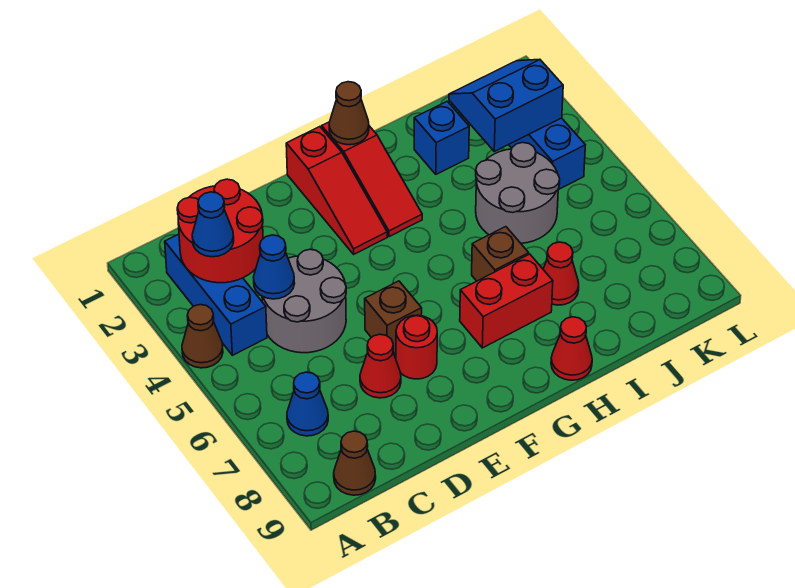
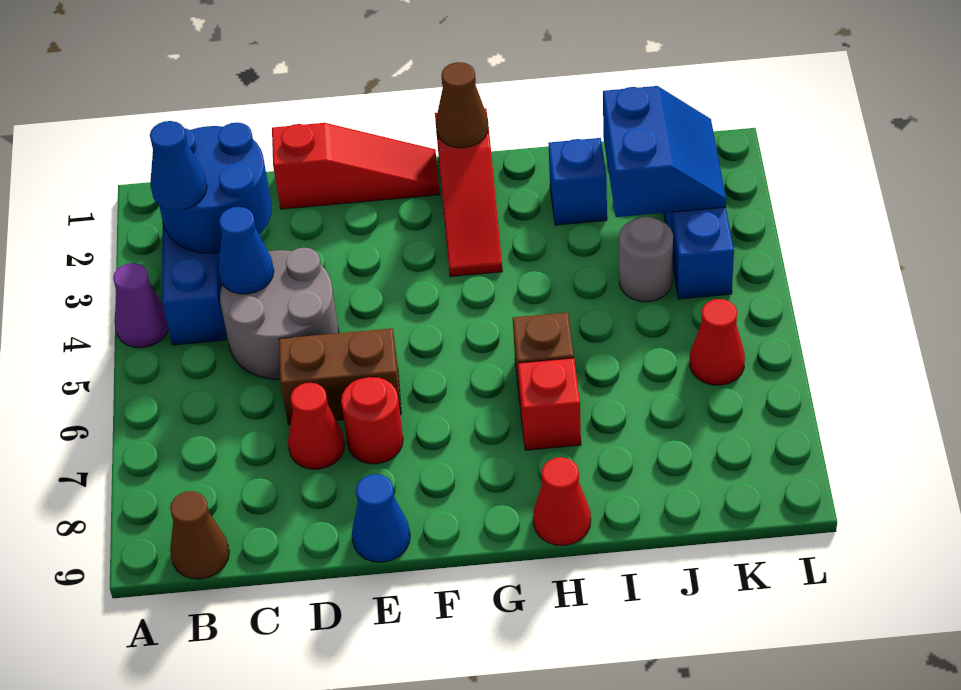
brown 1x1 cone [182,305,223,368] -> purple 1x1 cone [113,263,169,348]
red 2x2 round brick [177,179,263,283] -> blue 2x2 round brick [159,123,272,253]
blue 1x1 cone [287,372,328,436] -> blue 1x1 cone moved to [352,474,410,562]
brown 1x1 brick [365,281,422,353] -> brown 1x2 brick [279,328,401,425]
red 1x3 slope [286,127,387,254] -> red 1x3 slope turned to [272,123,440,209]
red 1x2 brick [460,254,553,348] -> red 1x1 brick [518,358,581,450]
grey 2x2 round brick [476,143,560,243] -> grey 1x1 round brick [619,217,673,302]
red 1x1 cone [543,242,579,305] -> red 1x1 cone moved to [690,299,745,385]
blue 2x2 slope [449,60,563,152] -> blue 2x2 slope turned to [603,86,726,217]

